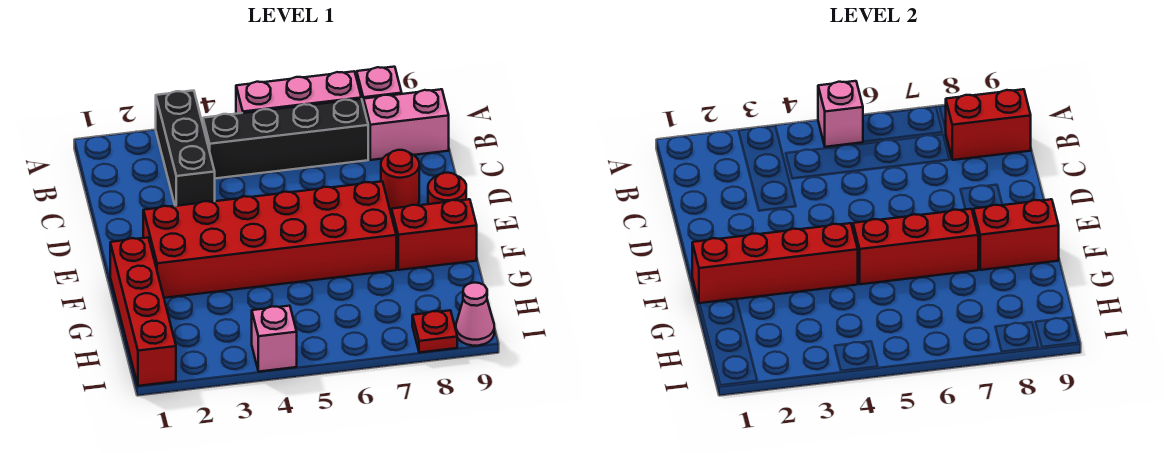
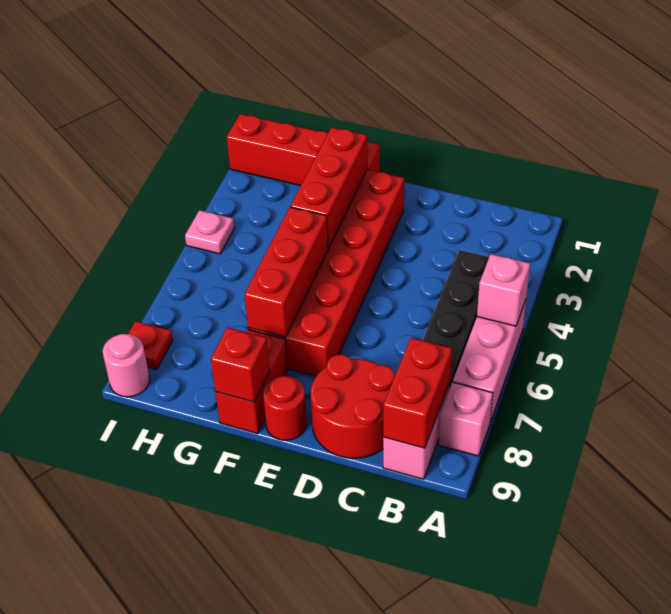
black 1x3 brick [156,90,215,206] -> none
red 1x1 round brick [381,150,419,212] -> red 2x2 round brick [311,355,395,458]
red 1x4 brick [692,223,858,303] -> red 1x3 brick [291,127,367,248]
red 1x2 brick [973,199,1059,270] -> red 1x1 brick [211,327,270,402]
pink 1x1 brick [252,306,297,372] -> pink 1x1 plate [185,210,234,254]
pink 1x1 cone [456,283,494,346] -> pink 1x1 round brick [103,334,150,397]

